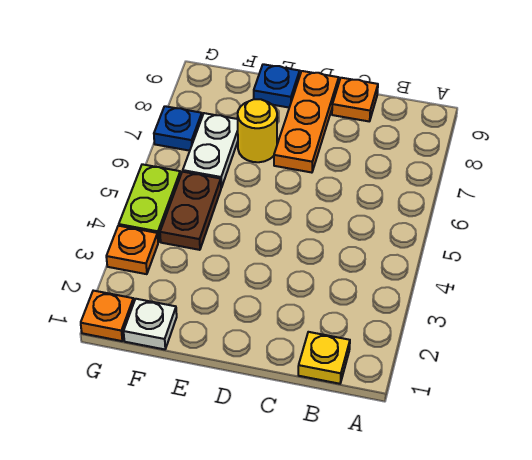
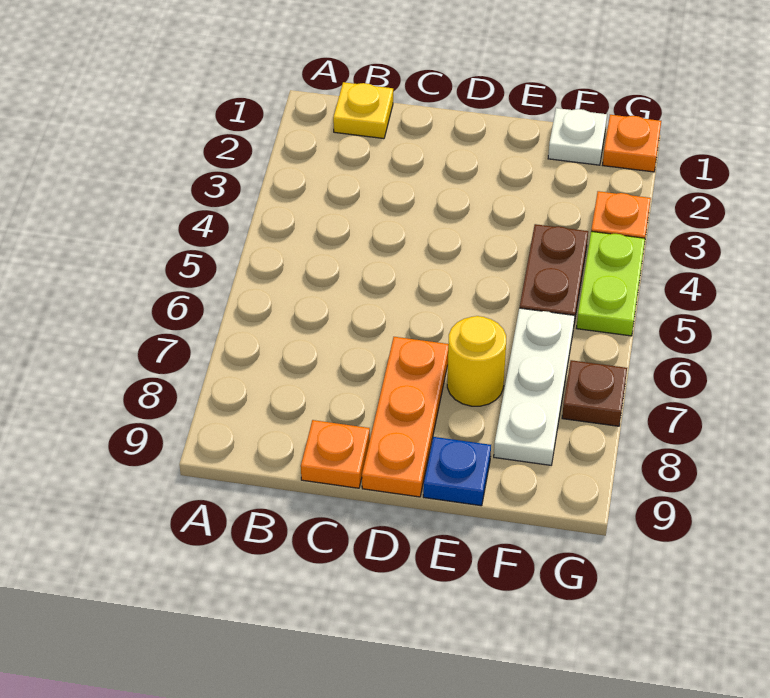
white 1x2 plate [183,113,238,188] -> white 1x3 plate [494,308,575,465]
blue 1x1 plate [154,106,202,151] -> brown 1x1 plate [562,360,627,426]

